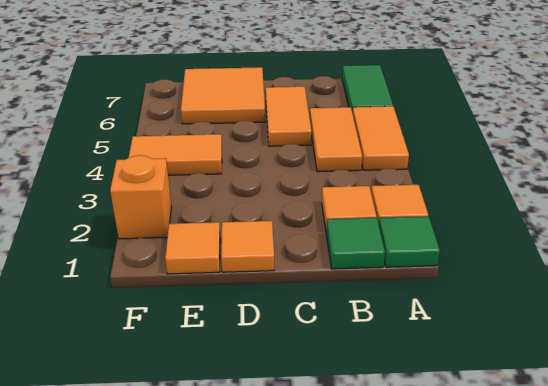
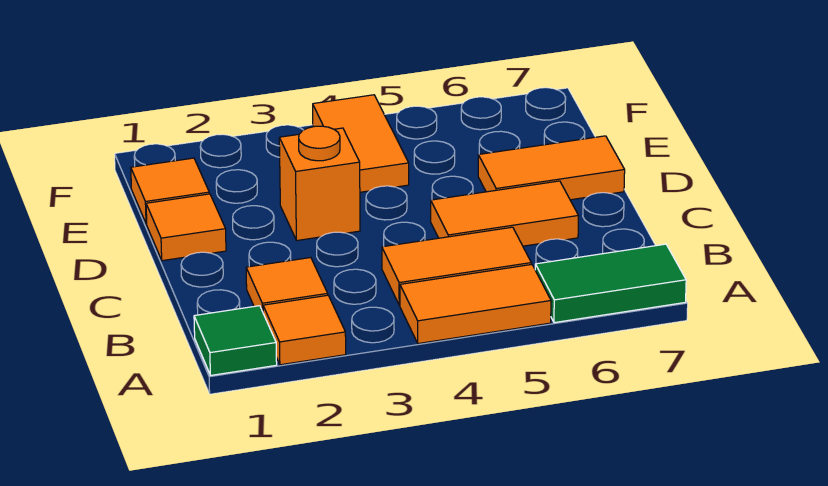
green 1x1 tile [326,218,385,269] -> none
orange 2x2 tile [181,67,265,124] -> orange 1x2 tile [478,136,625,200]
orange 1x1 brick [110,155,172,239] -> orange 1x1 brick moved to [279,126,360,240]

